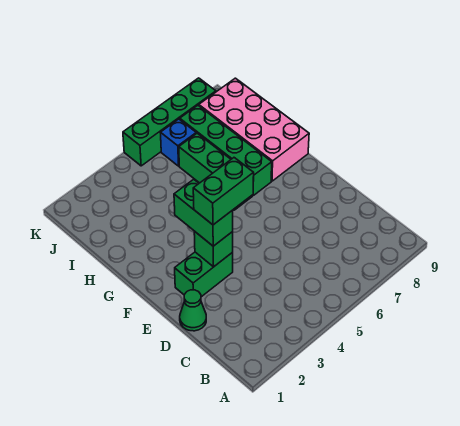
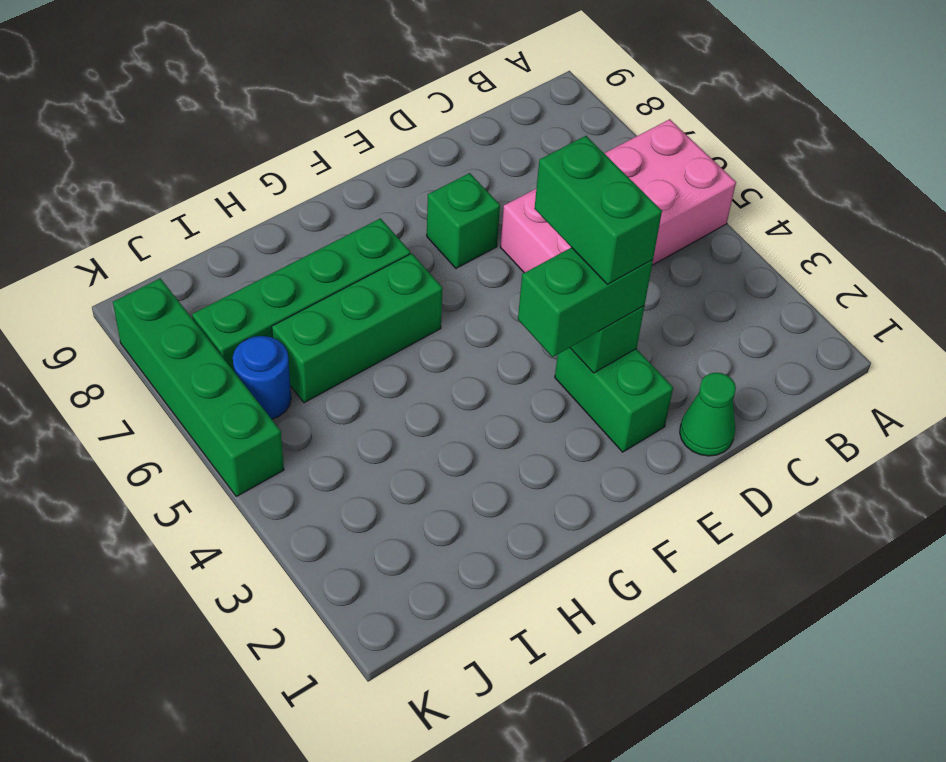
none -> green 1x1 brick [427,173,500,268]
pink 2x4 brick [199,78,309,181] -> pink 2x4 brick moved to [501,119,736,273]
blue 1x1 brick [161,119,196,166] -> blue 1x1 round brick [233,336,291,419]

